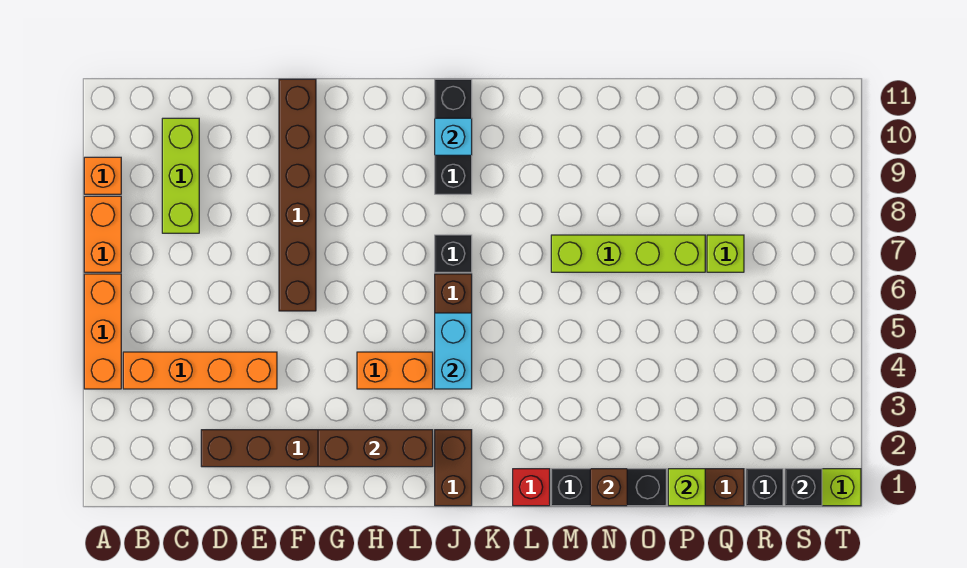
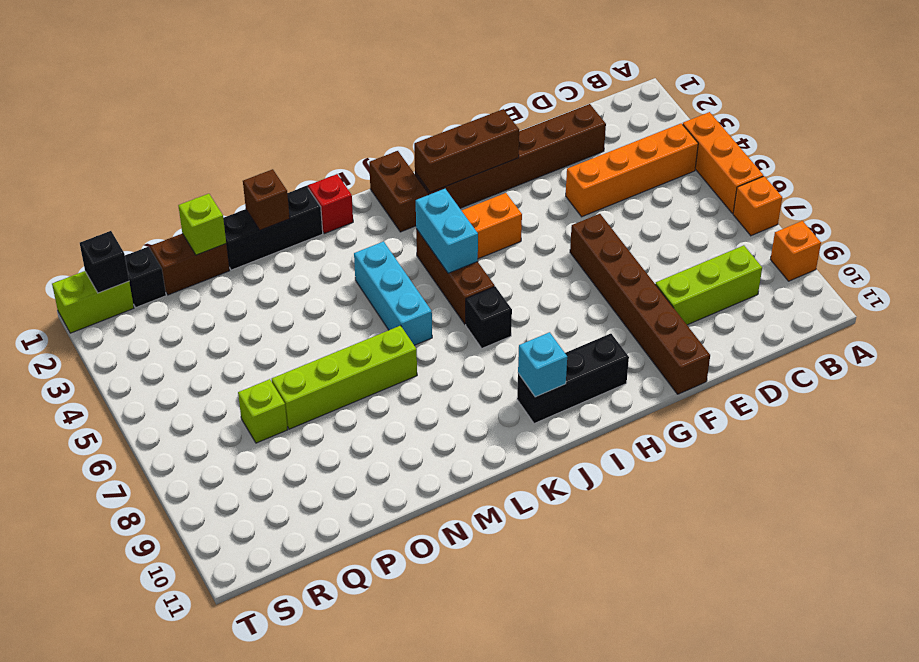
orange 1x2 brick [84,196,121,272] -> orange 1x1 brick [733,176,782,236]
lime 1x3 brick [162,118,199,233] -> lime 1x3 brick turned to [655,245,762,325]
black 1x3 brick [435,79,472,194] -> black 1x3 brick turned to [517,334,629,424]
none -> cyan 1x3 brick [354,242,432,345]

